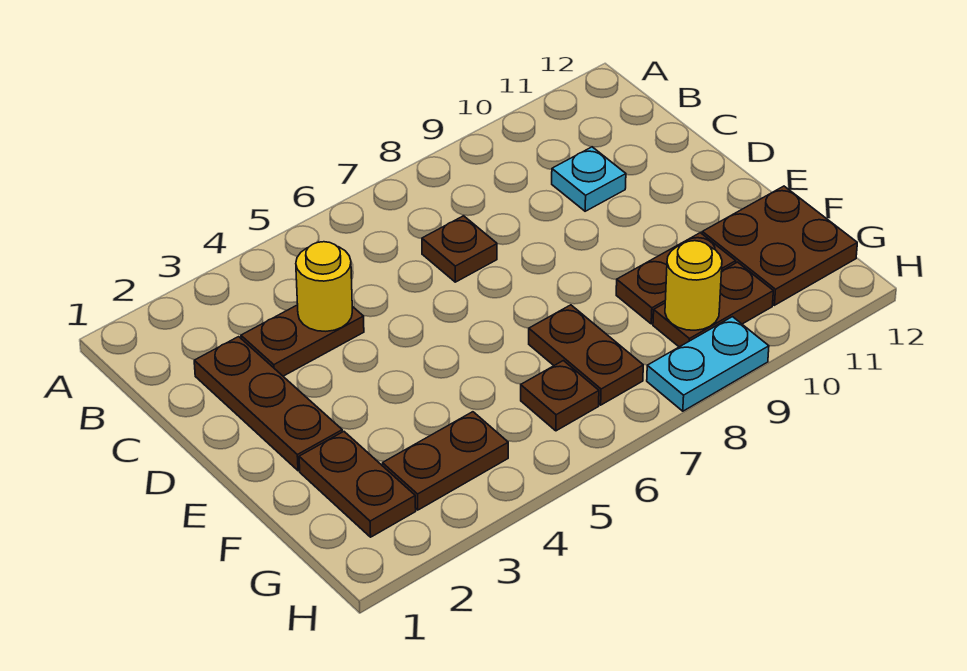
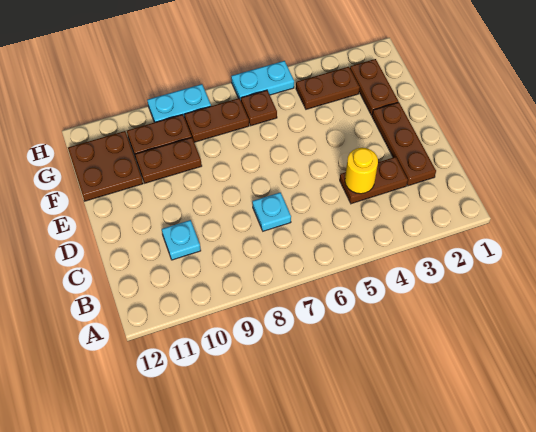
brown 1x1 plate [422,216,497,282] -> cyan 1x1 plate [252,192,291,231]
brown 1x2 plate [529,305,643,405] -> brown 1x2 plate turned to [184,98,249,142]
yellow 1x1 round brick [665,241,722,330] -> none
none -> cyan 1x2 plate [231,61,294,100]

